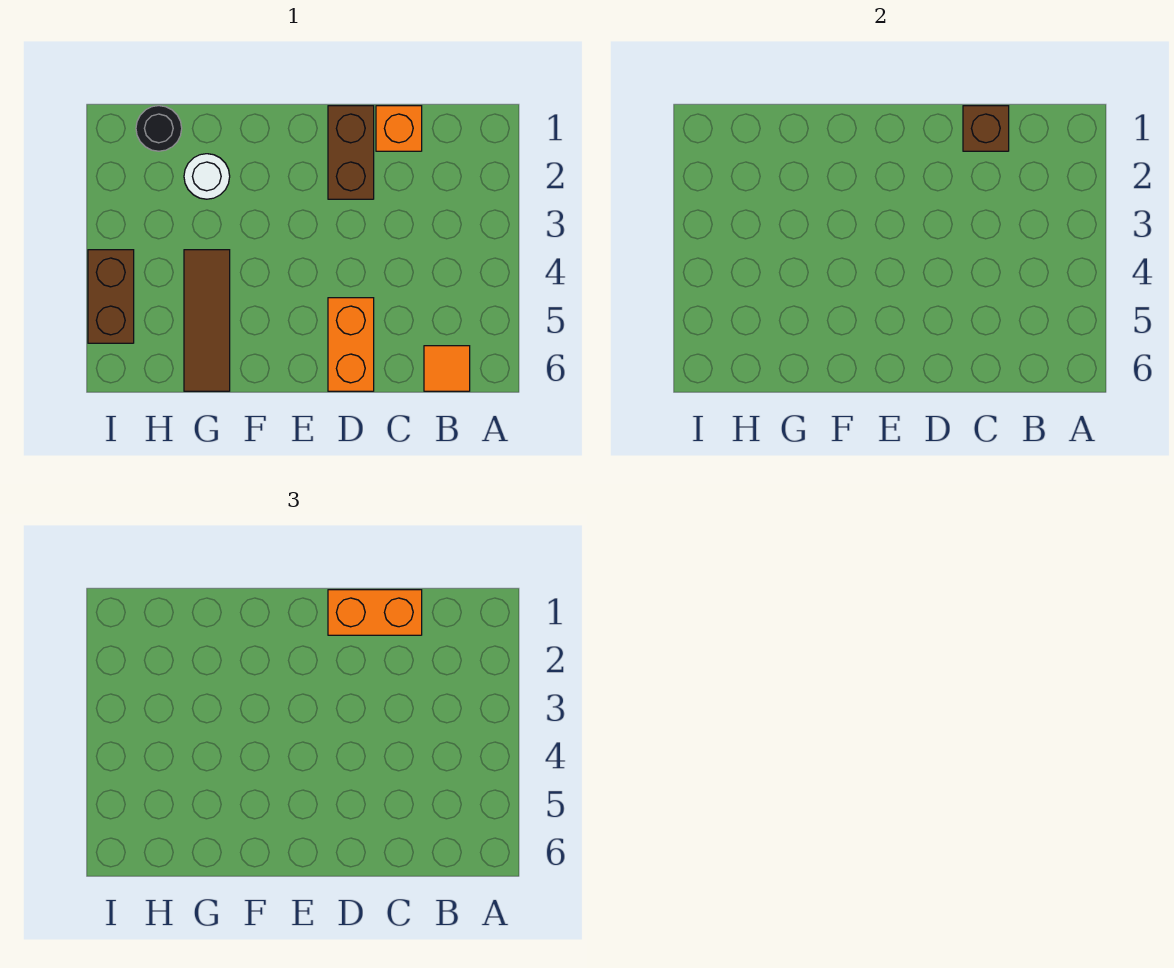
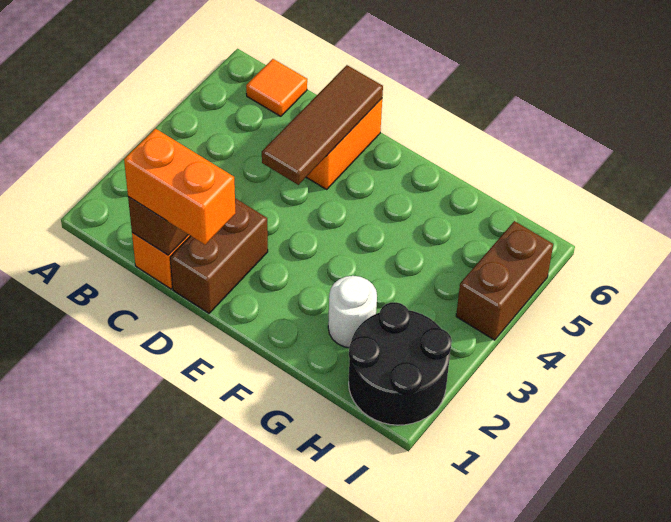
brown 1x3 tile [184,250,230,391] -> brown 1x3 tile moved to [262,65,383,185]
black 1x1 round brick [136,106,182,151] -> black 2x2 round brick [349,302,452,425]

